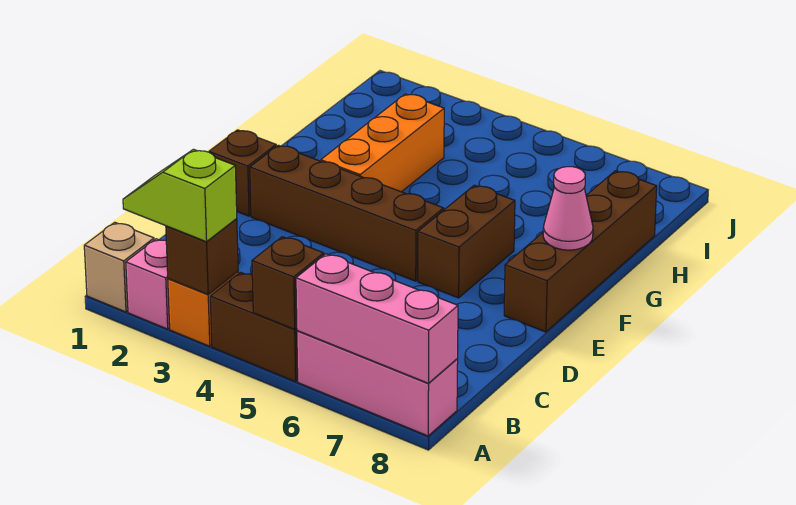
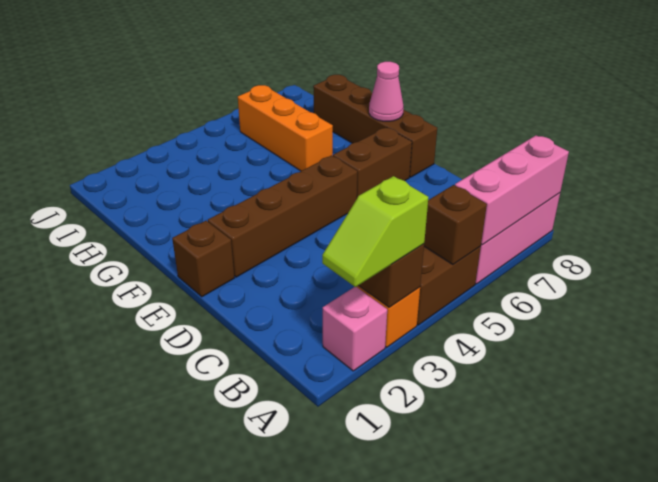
tan 1x1 brick [84,222,154,312] -> none
brown 1x2 brick [418,185,515,298] -> brown 1x2 brick turned to [333,127,412,198]
orange 1x3 brick [321,94,444,192] -> orange 1x3 brick moved to [238,85,333,171]

